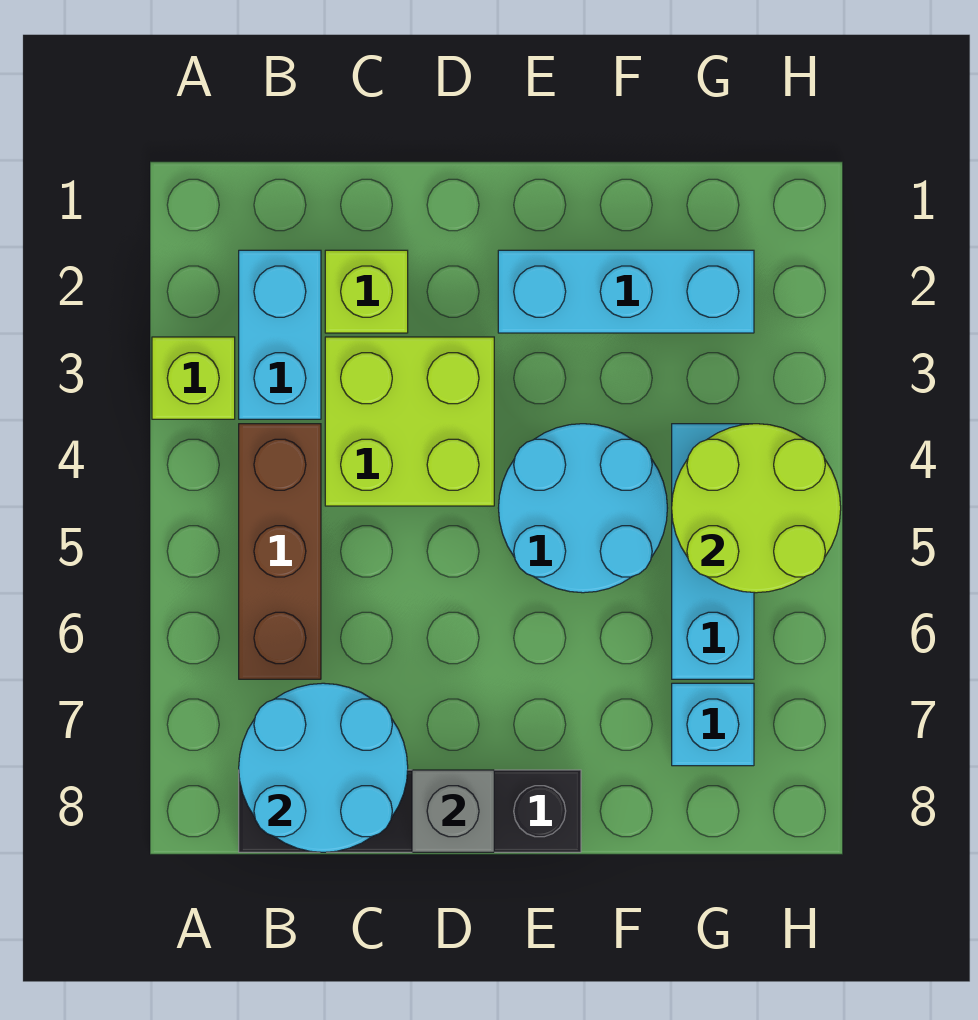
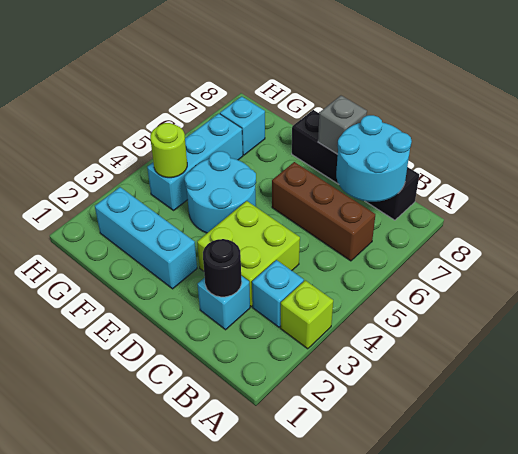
cyan 1x2 brick [239,250,321,419] -> cyan 1x1 brick [252,260,304,327]
brown 1x3 brick [239,424,321,679] -> brown 1x3 brick turned to [272,162,375,261]
lime 1x1 brick [325,250,408,333] -> cyan 1x1 brick [198,276,250,330]
none -> black 1x1 round brick [203,239,242,297]
lime 2x2 round brick [672,424,841,593] -> lime 1x1 round brick [150,123,187,178]

